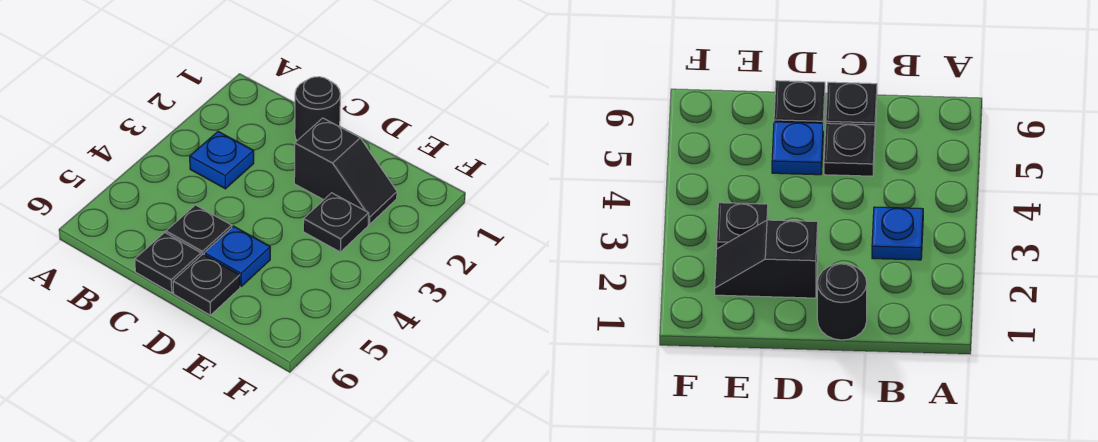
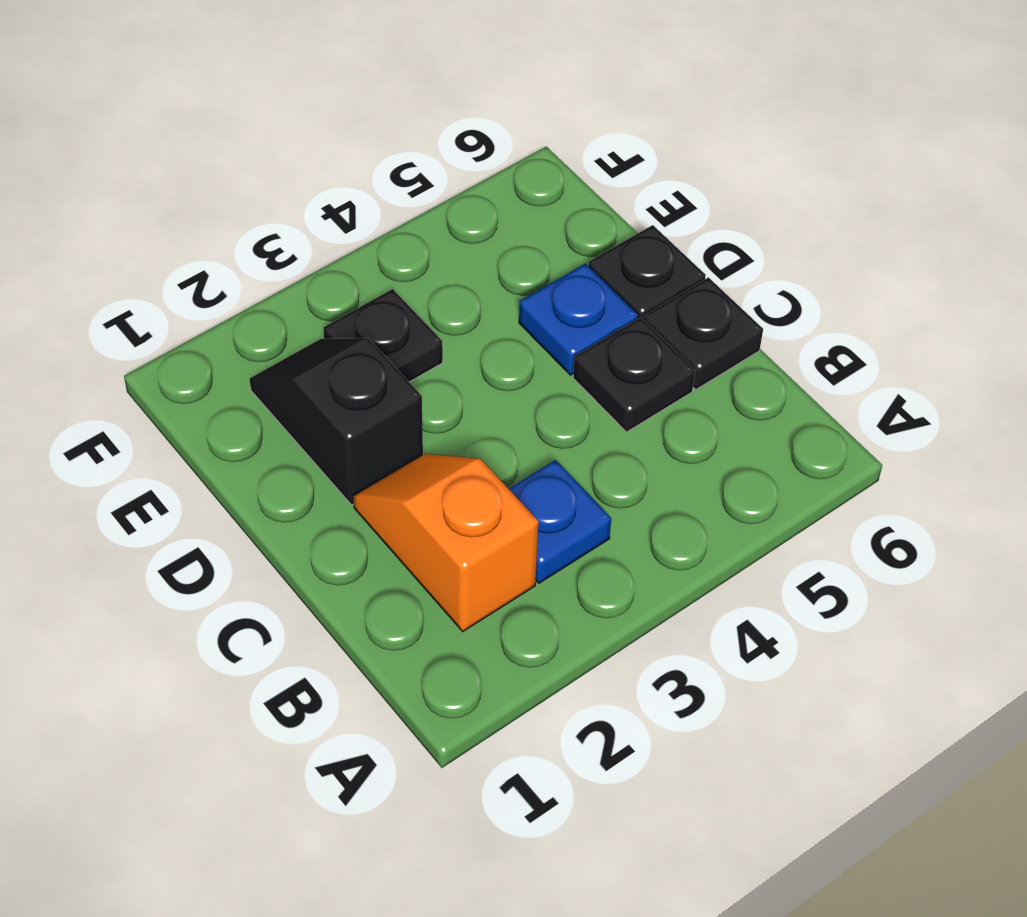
none -> orange 1x2 slope [353,454,539,631]
black 1x1 round brick [295,77,340,140] -> none

